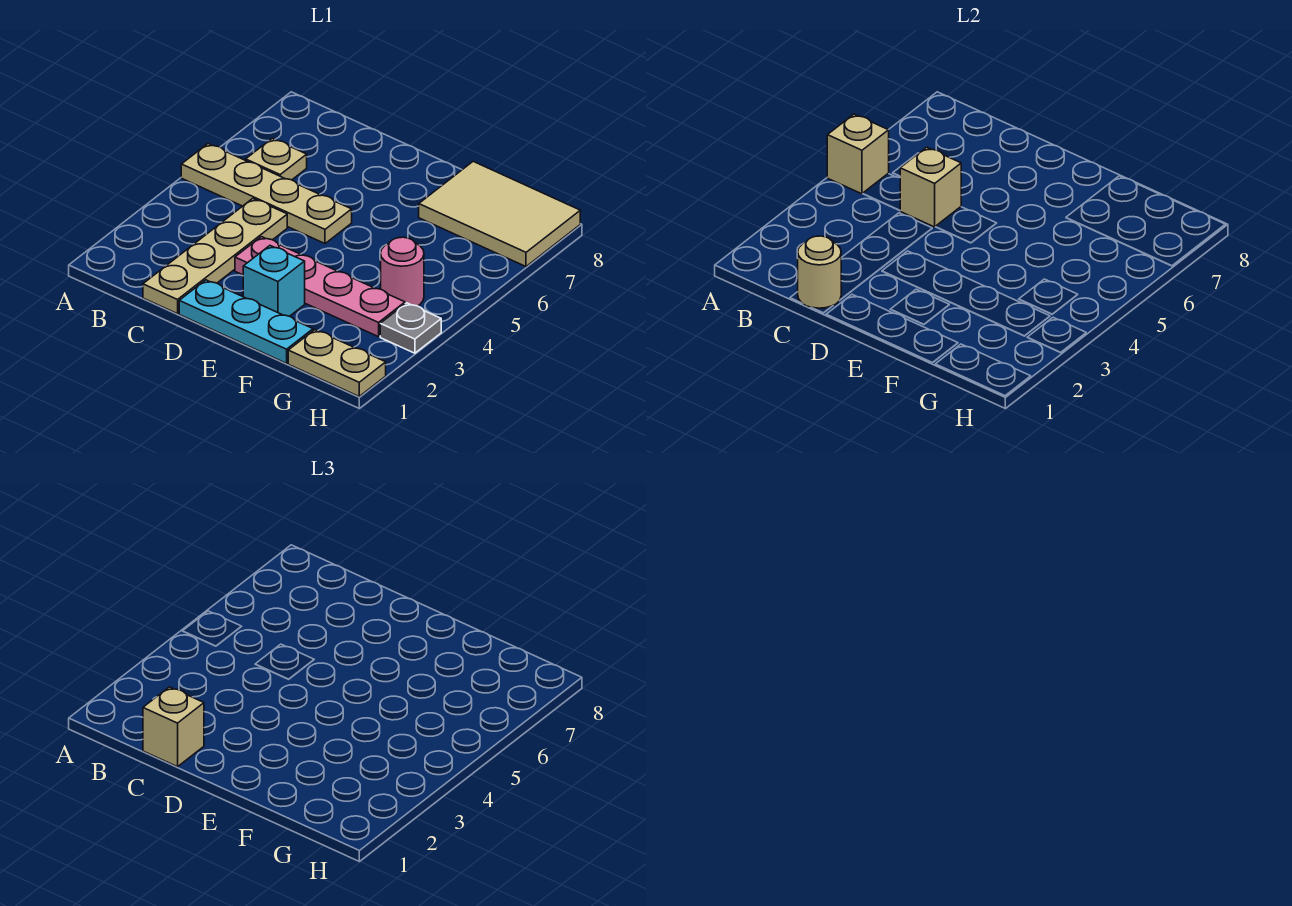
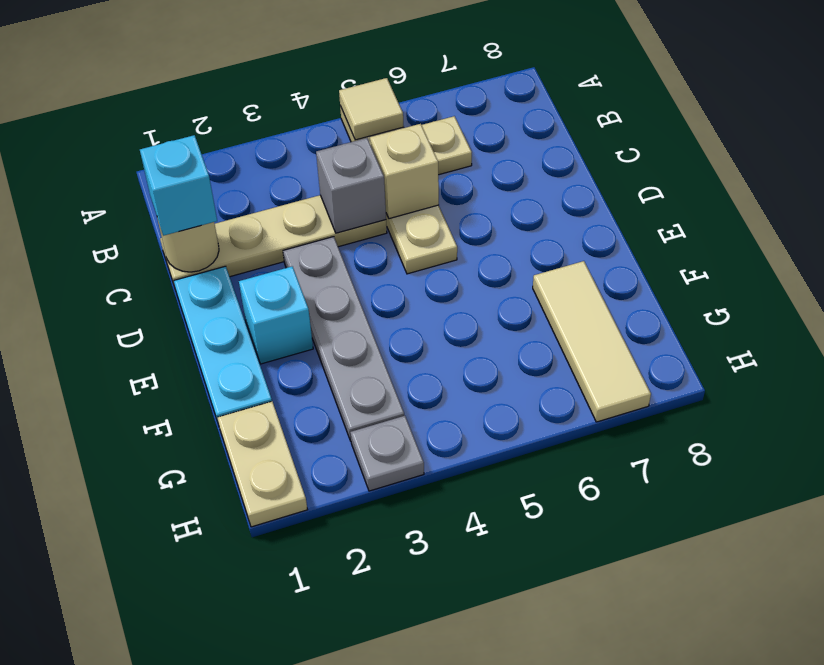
tan 1x1 brick [827,114,889,194] -> tan 1x1 tile [339,78,404,140]
tan 1x1 brick [143,687,204,767] -> cyan 1x1 brick [140,135,217,236]
none -> grey 1x1 brick [316,138,386,233]
pink 1x4 plate [235,237,405,337] -> grey 1x4 plate [283,237,404,441]
tan 2x3 tile [419,161,580,266] -> tan 1x3 tile [533,261,651,422]
pink 1x1 round brick [381,237,424,306] -> none

